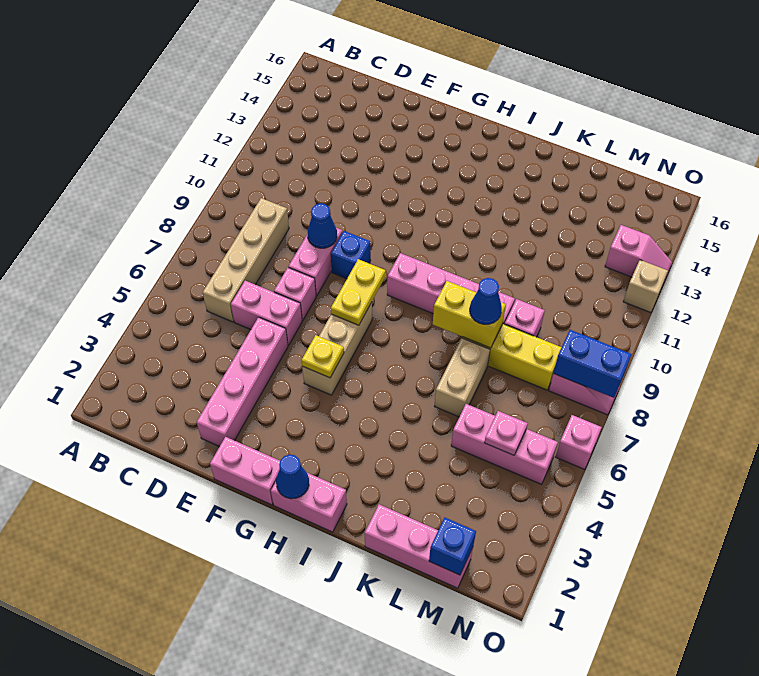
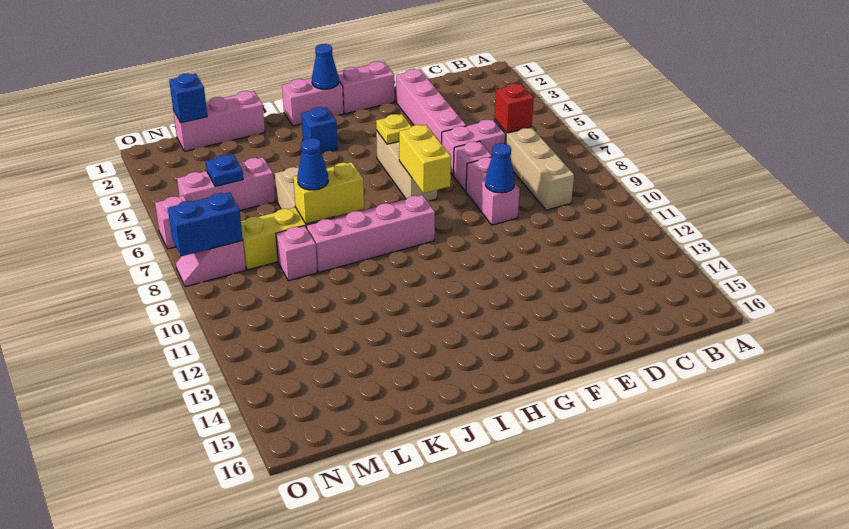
none -> red 1x1 brick [495,83,534,133]
blue 1x1 brick [331,231,371,279] -> blue 1x1 brick moved to [301,107,338,153]
yellow 1x2 plate [331,259,386,325] -> yellow 1x2 brick [399,125,451,193]
pink 1x1 plate [484,411,528,455] -> blue 1x1 plate [206,154,243,186]
pink 1x2 slope [605,225,672,279] -> none
tan 1x1 brick [623,260,668,313] -> none

